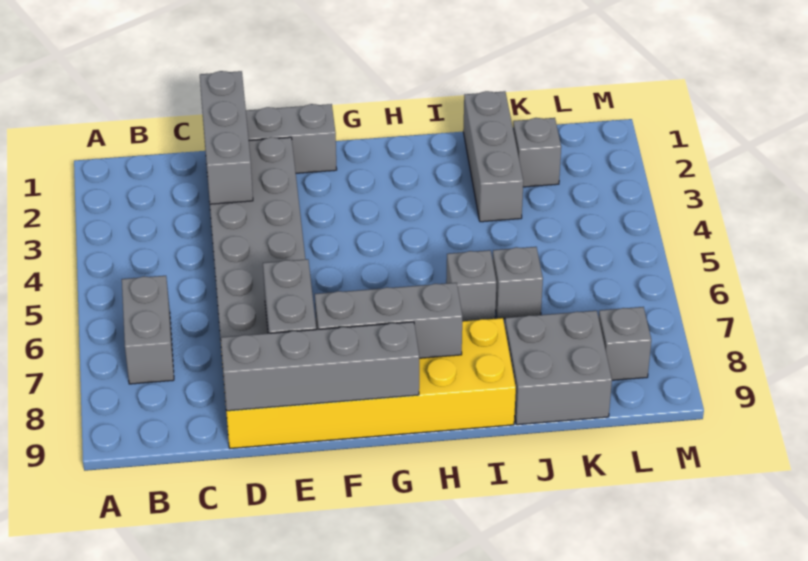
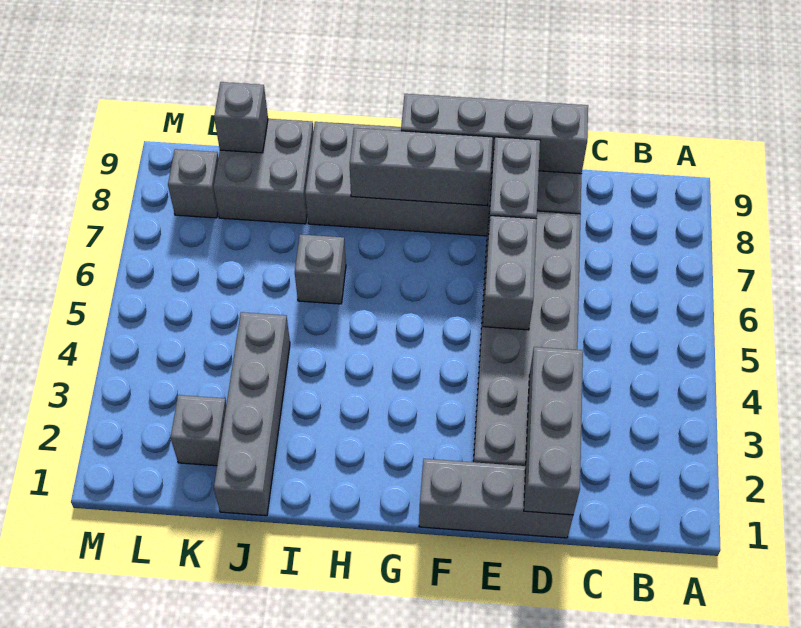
grey 1x2 brick [122,276,174,384] -> grey 1x2 brick moved to [483,216,537,330]
yellow 2x6 brick [223,318,516,448] -> grey 2x6 brick [305,122,581,236]
grey 1x3 brick [463,91,523,222] -> grey 1x4 brick [214,312,290,516]
grey 1x1 brick [493,247,543,319] -> grey 1x1 brick moved to [214,82,268,153]

